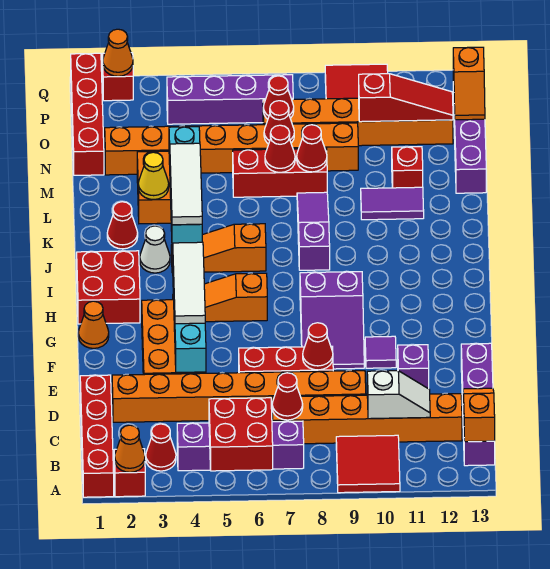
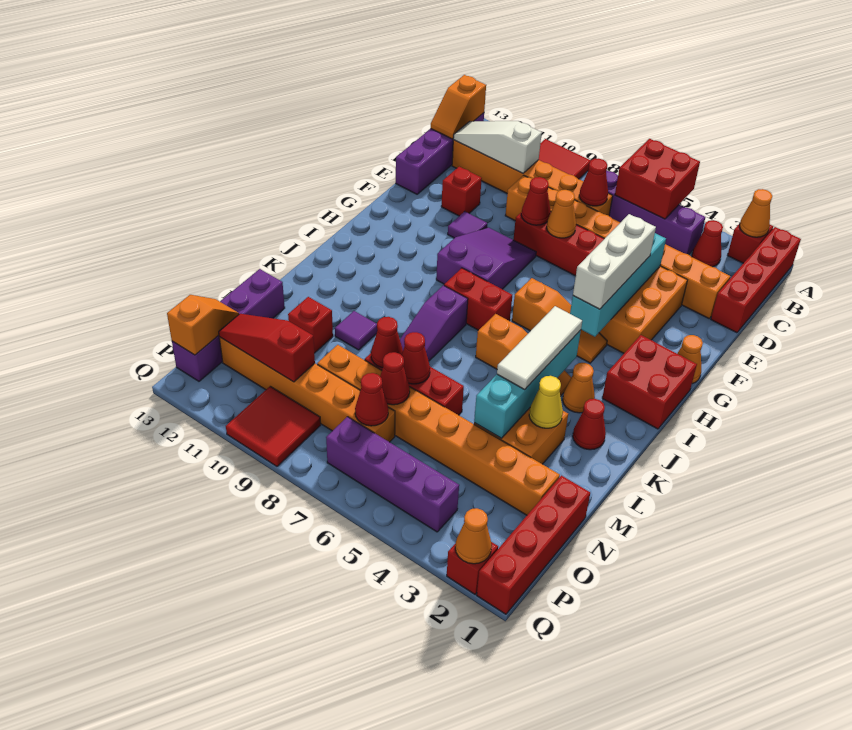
white 1x2 slope [367,371,430,419] -> white 1x3 slope [453,121,542,173]
none -> orange 1x1 cone [547,190,576,238]
purple 1x1 brick [398,345,429,389] -> red 1x1 brick [441,167,482,216]
white 1x3 tile [173,242,205,324] -> white 1x3 brick [573,214,656,309]
none -> red 1x2 brick [444,268,512,330]
white 1x1 cone [140,226,170,273] -> orange 1x1 cone [563,363,595,413]
purple 1x2 tile [361,187,424,220] -> purple 1x1 tile [335,311,377,350]

